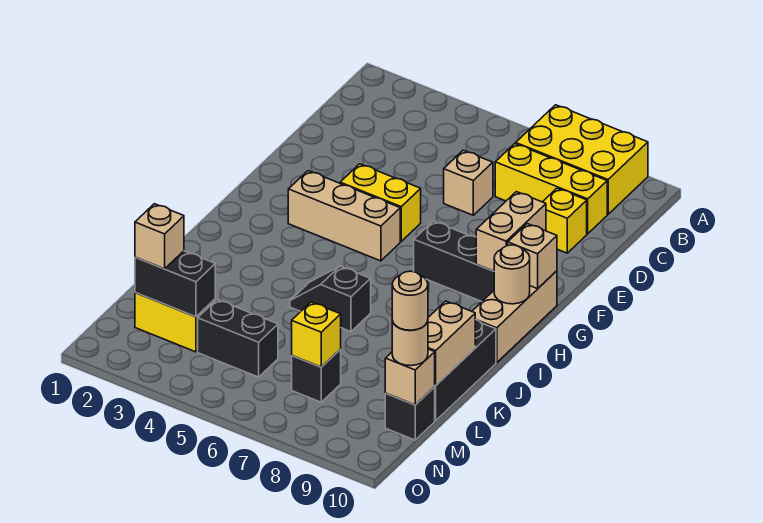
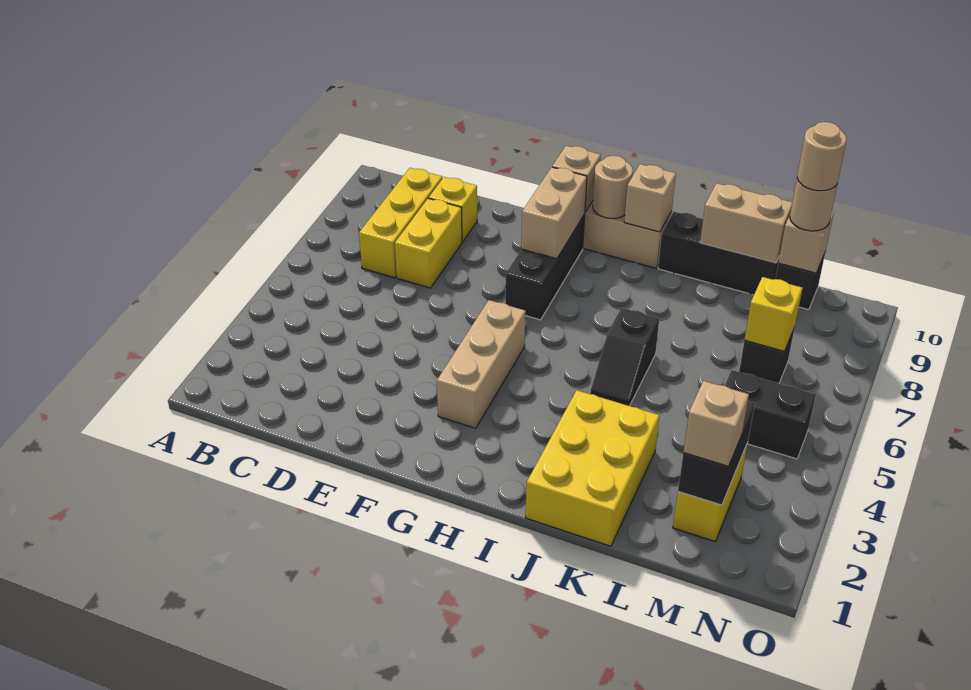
yellow 2x3 brick [516,105,648,214] -> yellow 2x3 brick moved to [526,390,660,546]
tan 1x1 brick [444,150,493,215] -> tan 1x1 brick moved to [624,164,676,232]
yellow 1x2 brick [340,164,421,241] -> yellow 1x2 brick moved to [395,198,462,288]
tan 1x2 brick [476,192,546,271] -> tan 1x2 brick turned to [521,167,587,259]
black 1x2 brick [198,300,278,377] -> black 1x2 brick turned to [725,370,816,459]

